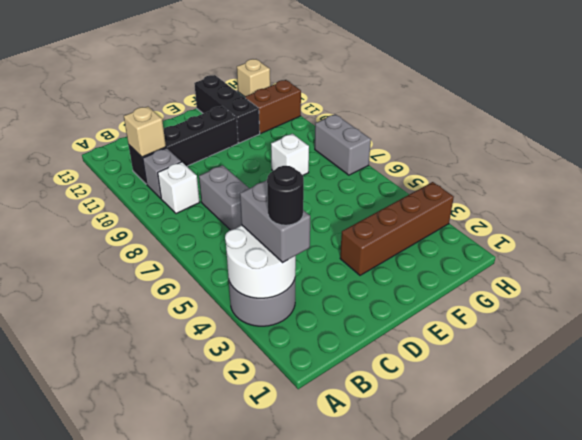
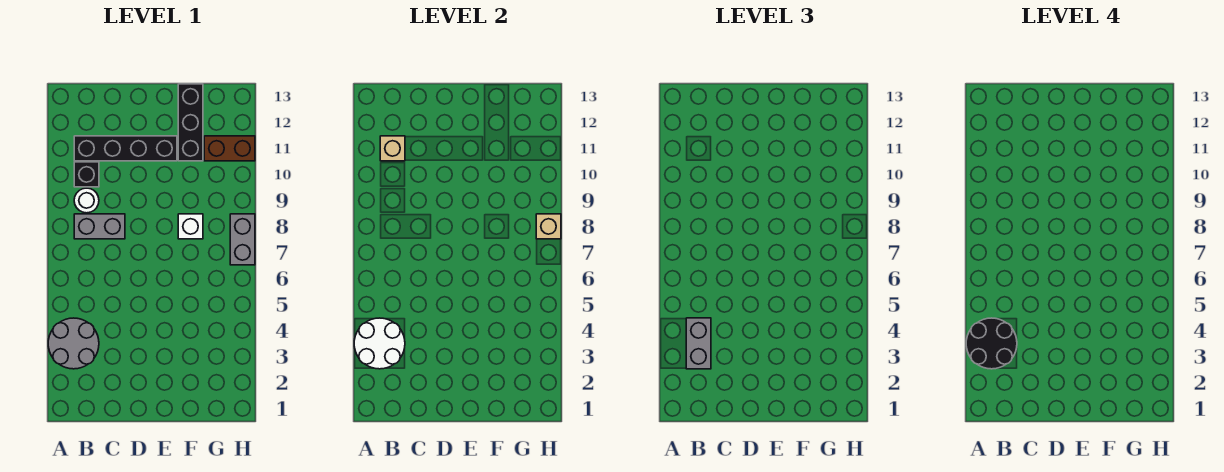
black 1x1 round brick [267,166,304,225] -> black 2x2 round brick [966,318,1017,369]
white 1x1 brick [158,162,200,214] -> white 1x1 round brick [74,188,99,213]
grey 1x1 brick [143,148,181,198] -> black 1x1 brick [74,162,99,187]
grey 1x2 brick [199,165,249,230] -> grey 1x2 brick turned to [74,214,125,239]
brown 1x4 brick [340,182,454,275] -> none
tan 1x1 brick [237,59,270,97] -> tan 1x1 brick moved to [536,214,561,239]

